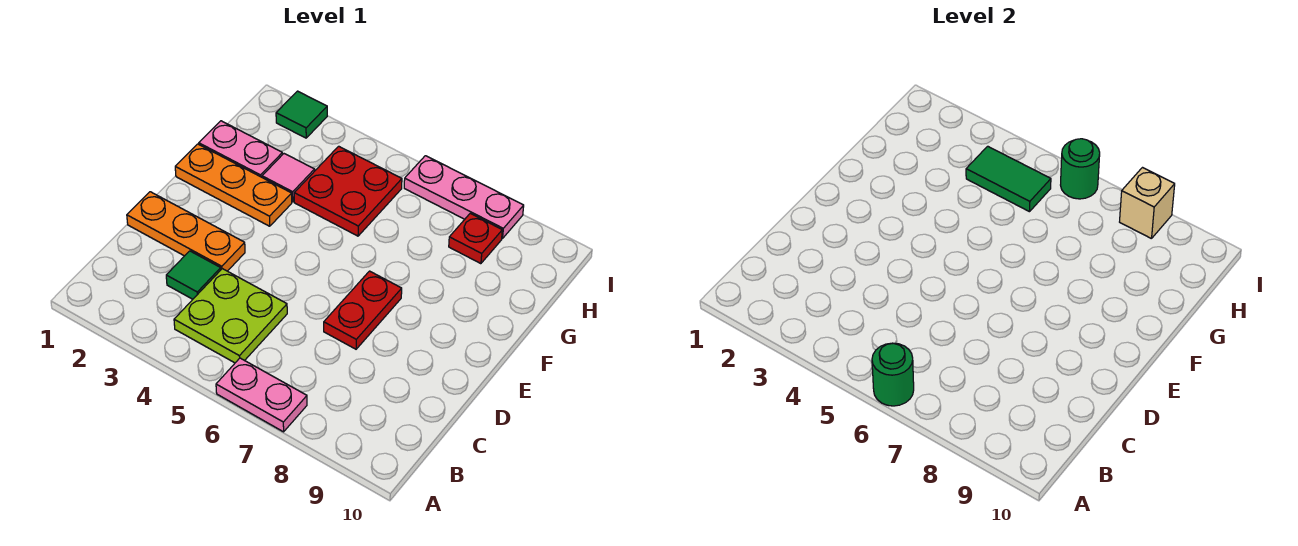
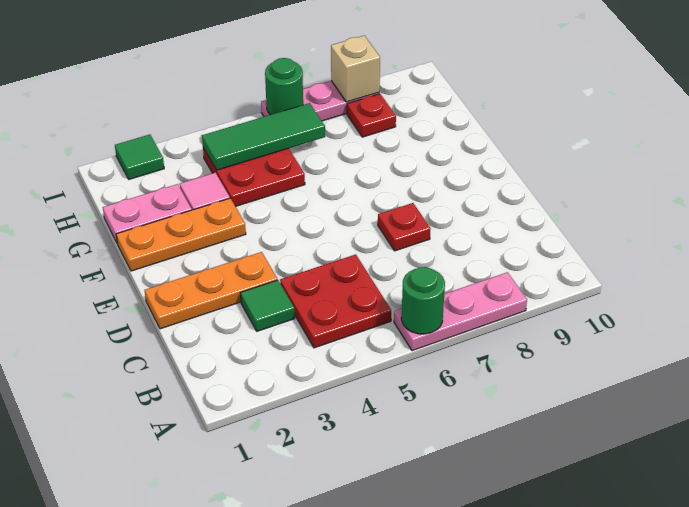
pink 1x2 plate [216,358,307,432] -> pink 1x3 plate [394,272,527,351]
lime 2x2 plate [174,269,287,363] -> red 2x2 plate [280,254,391,348]
red 1x2 plate [324,271,402,349] -> red 1x1 plate [378,203,431,251]
green 1x2 tile [966,146,1051,212] -> green 1x3 tile [202,103,325,170]

